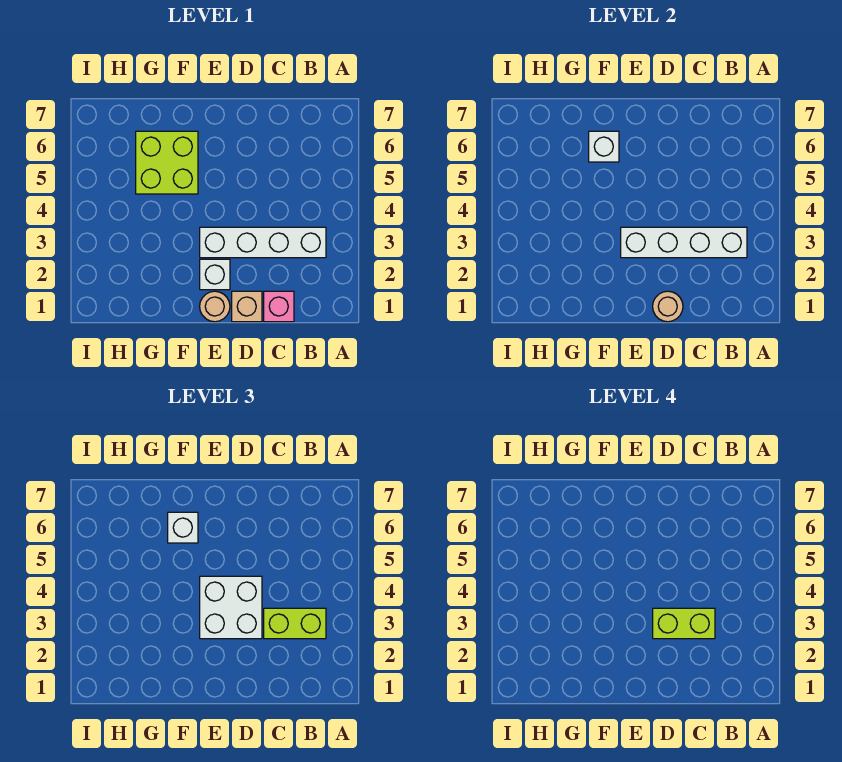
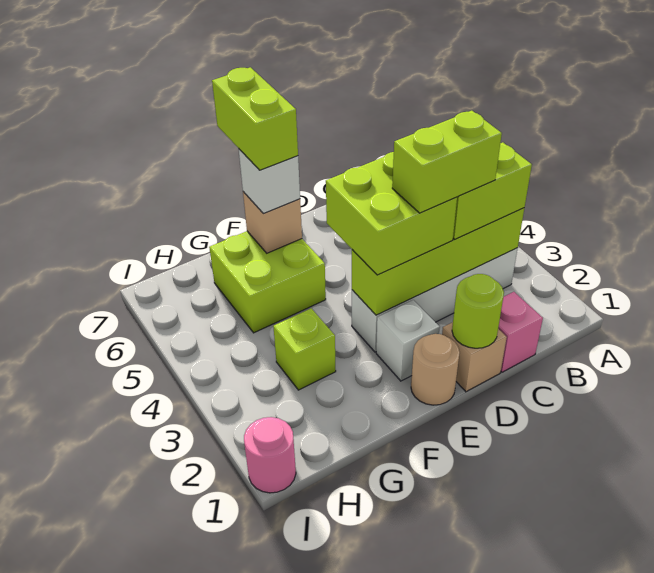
white 1x4 brick [621,227,747,258] -> lime 1x4 brick [352,208,524,315]
tan 1x1 round brick [653,291,683,322] -> lime 1x1 round brick [452,274,504,348]
white 2x2 brick [200,576,262,639] -> lime 2x2 brick [326,152,457,275]
white 1x1 brick [589,131,619,162] -> tan 1x1 brick [243,192,302,253]
none -> lime 1x2 brick [212,67,298,170]
none -> lime 1x1 brick [273,308,336,390]
none -> pink 1x1 round brick [244,417,296,493]

